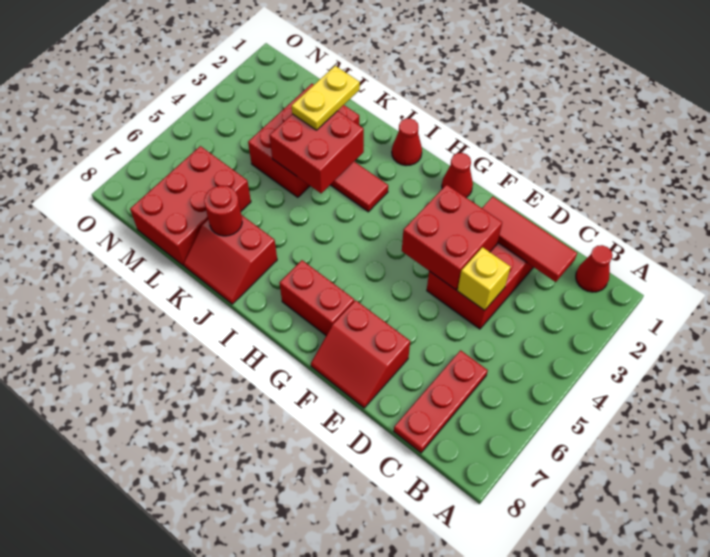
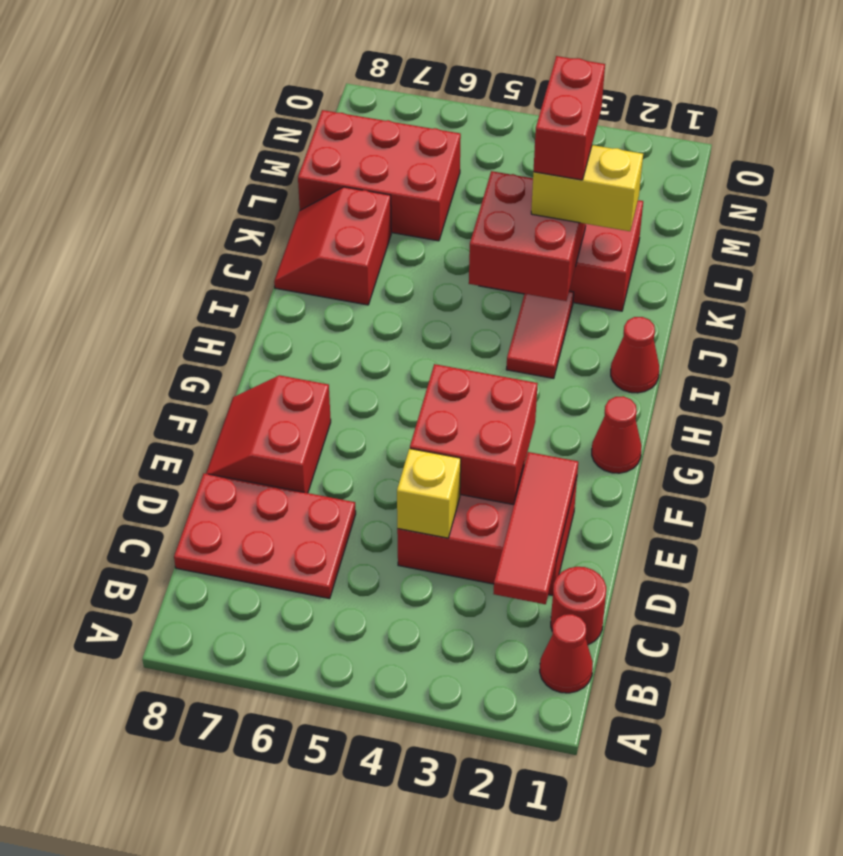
red 1x3 plate [394,350,488,453] -> red 2x3 plate [174,473,356,599]
red 1x2 brick [280,260,354,335] -> red 1x2 brick moved to [533,56,605,180]
yellow 1x2 plate [292,66,360,130] -> yellow 1x2 brick [531,145,643,231]
red 1x1 round brick [204,186,242,236] -> red 1x1 round brick moved to [551,567,606,645]

